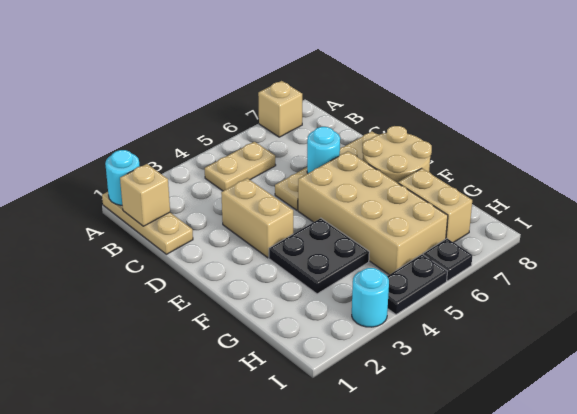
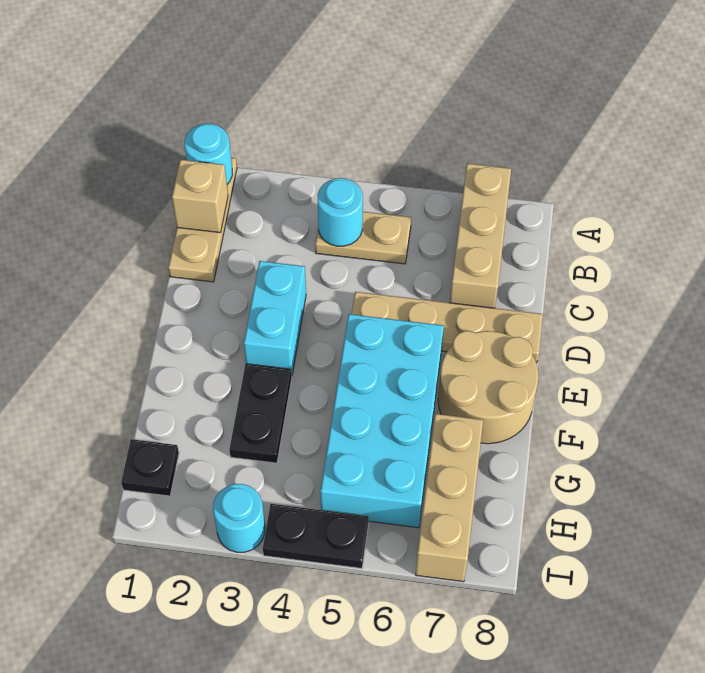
tan 1x1 brick [258,81,302,137] -> tan 1x3 brick [450,163,511,308]
tan 1x2 brick [221,178,293,258] -> cyan 1x2 brick [244,261,306,374]
cyan 1x1 round brick [307,127,340,173] -> cyan 1x1 round brick moved to [318,178,363,246]
tan 2x4 brick [298,151,448,275] -> cyan 2x4 brick [320,314,444,528]
black 2x2 plate [269,218,369,294] -> black 1x2 plate [229,364,292,463]
tan 1x2 brick [398,168,472,243] -> tan 1x3 brick [416,414,483,582]
black 1x1 plate [423,239,473,281] -> black 1x1 plate moved to [121,439,179,496]

